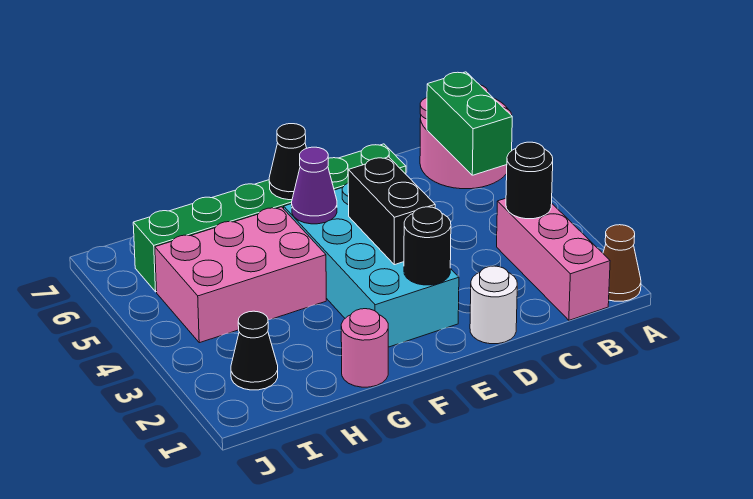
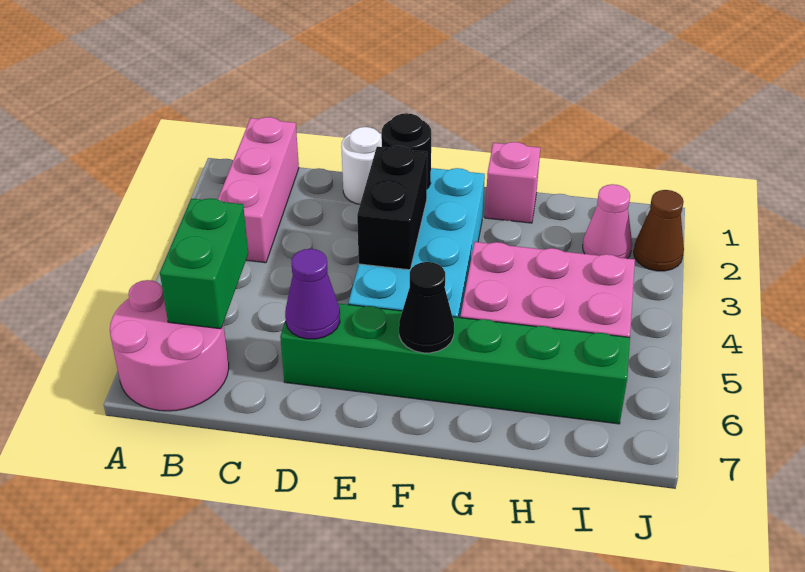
brown 1x1 cone [603,225,641,301] -> brown 1x1 cone moved to [634,190,684,271]
black 1x1 round brick [506,142,553,219] -> none
purple 1x1 cone [292,147,337,224] -> purple 1x1 cone moved to [285,249,340,339]
pink 1x1 round brick [341,309,388,387] -> pink 1x1 brick [485,142,540,223]
black 1x1 cone [231,311,278,390] -> pink 1x1 cone [583,184,632,259]

